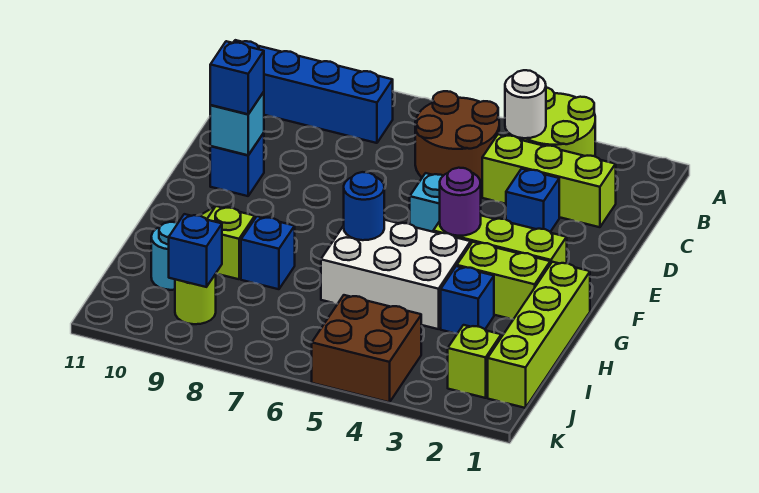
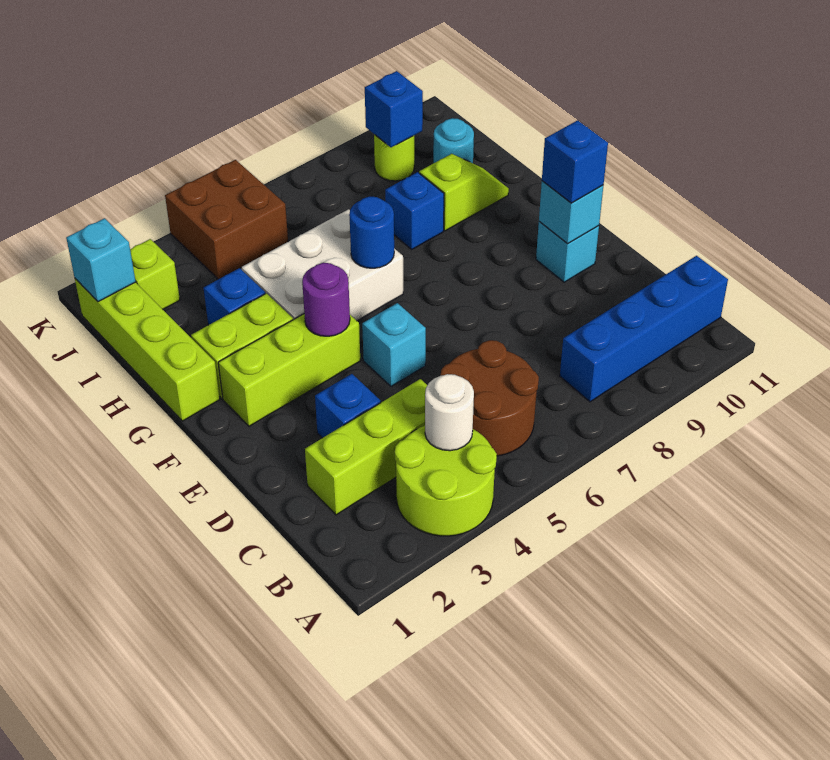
blue 1x1 brick [210,133,264,196] -> cyan 1x1 brick [536,222,599,282]
none -> cyan 1x1 brick [66,218,136,302]

